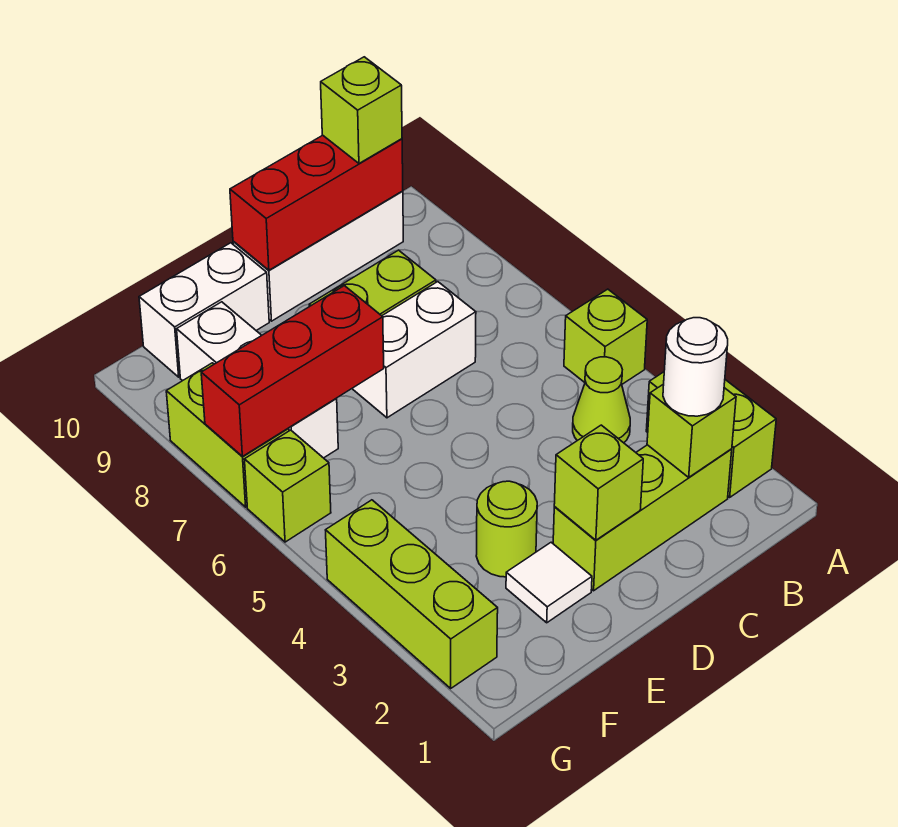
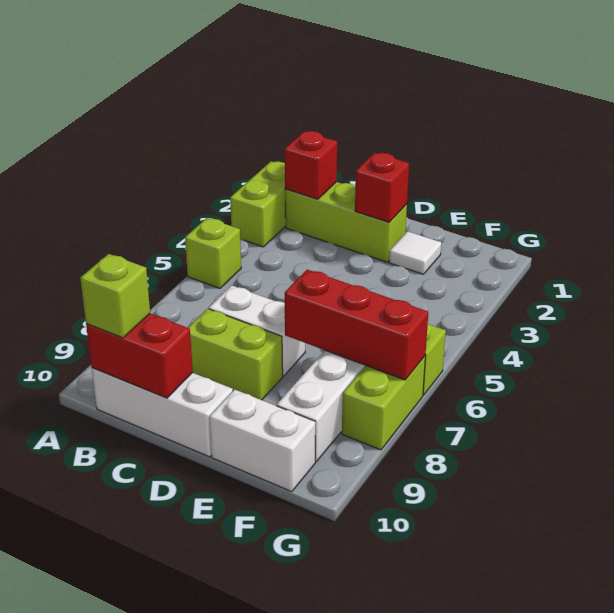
lime 1x1 brick [647,384,736,477] -> red 1x1 brick [285,131,337,199]
white 1x1 round brick [663,318,728,416] -> none
lime 1x1 cone [573,357,630,443] -> none
red 1x3 brick [230,135,403,270] -> red 1x2 brick [86,314,193,398]
lime 1x1 brick [554,425,643,540] -> red 1x1 brick [355,153,409,222]
lime 1x1 round brick [476,481,537,577] -> none
lime 1x3 brick [326,500,498,688] -> none

